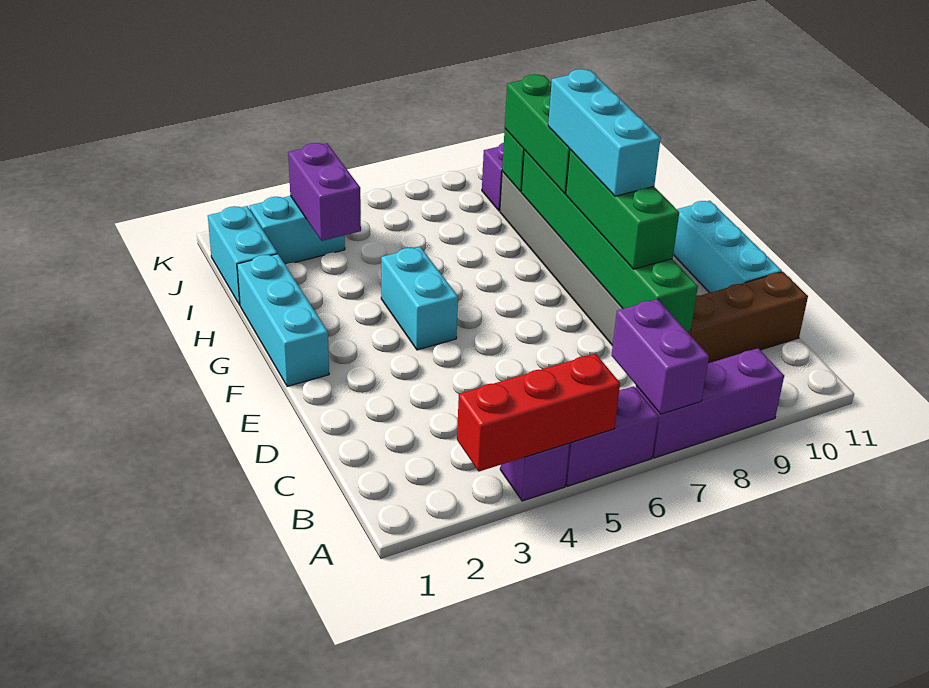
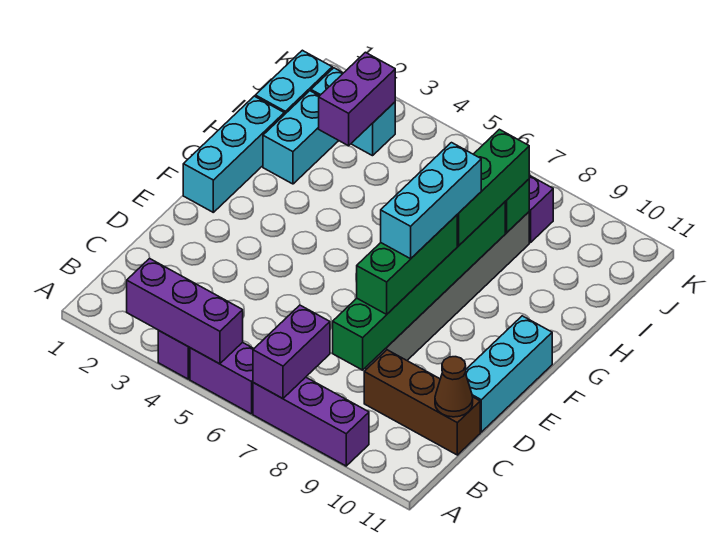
red 1x3 brick [457,354,620,471] -> purple 1x3 brick [127,258,243,364]
none -> brown 1x1 cone [435,357,473,417]
cyan 1x2 brick [381,247,458,350] -> cyan 1x2 brick moved to [263,91,339,184]

